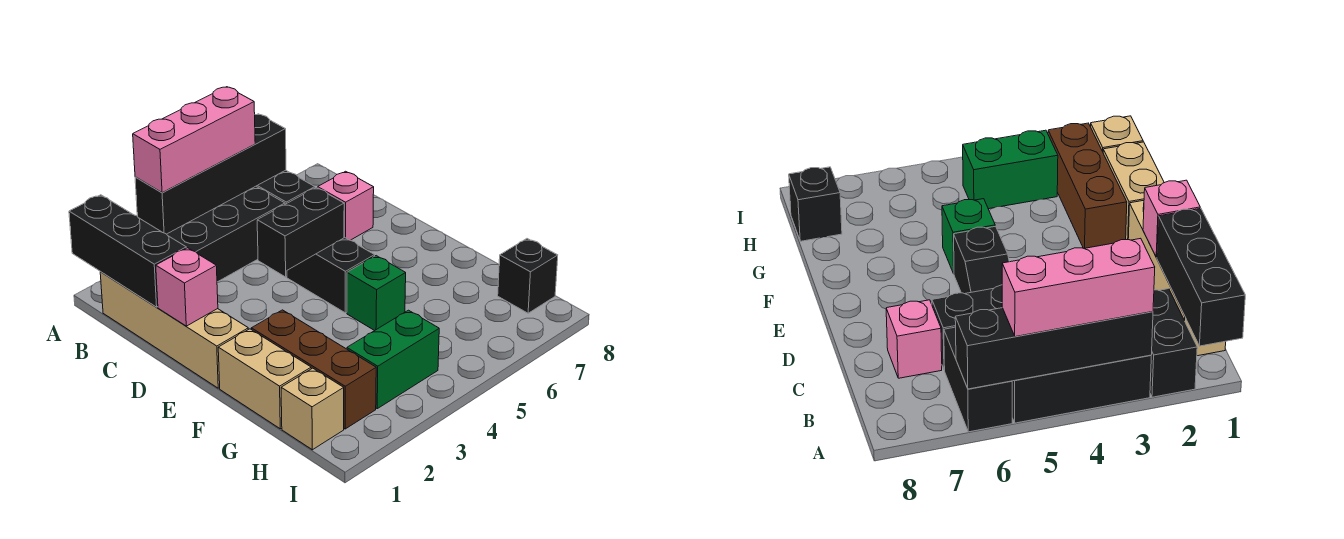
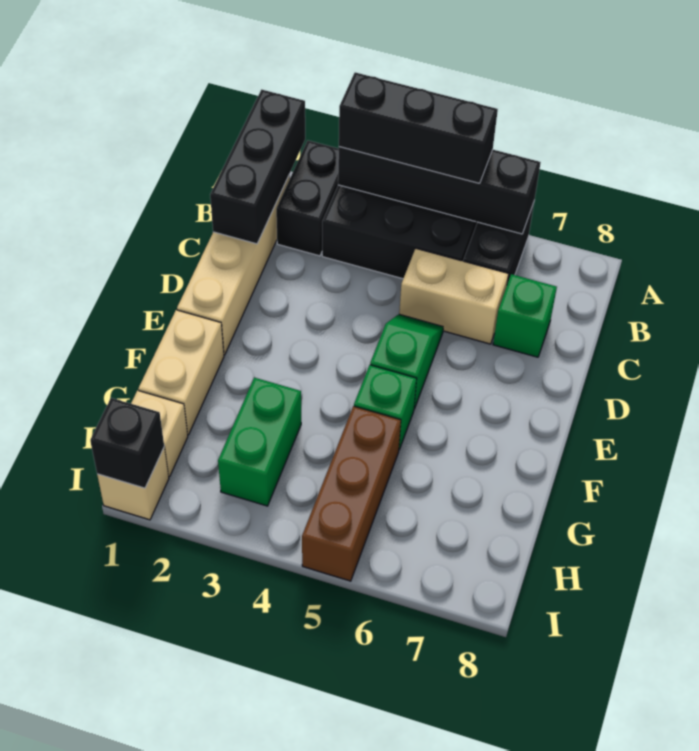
pink 1x3 brick [133,87,255,193] -> black 1x3 brick [339,72,498,183]
black 1x2 brick [257,188,344,277] -> tan 1x2 brick [399,248,508,344]
pink 1x1 brick [318,171,374,240] -> green 1x1 brick [493,274,557,357]
pink 1x1 brick [156,248,218,326] -> none
black 1x2 slope [287,238,375,313] -> green 1x2 slope [370,314,443,409]
brown 1x3 brick [252,310,376,429] -> brown 1x3 brick moved to [302,406,401,581]
green 1x2 brick [347,310,439,409] -> green 1x2 brick turned to [218,377,301,506]
black 1x1 brick [498,239,558,313] -> black 1x1 brick moved to [90,398,164,488]
none -> tan 1x1 brick [97,447,169,520]

